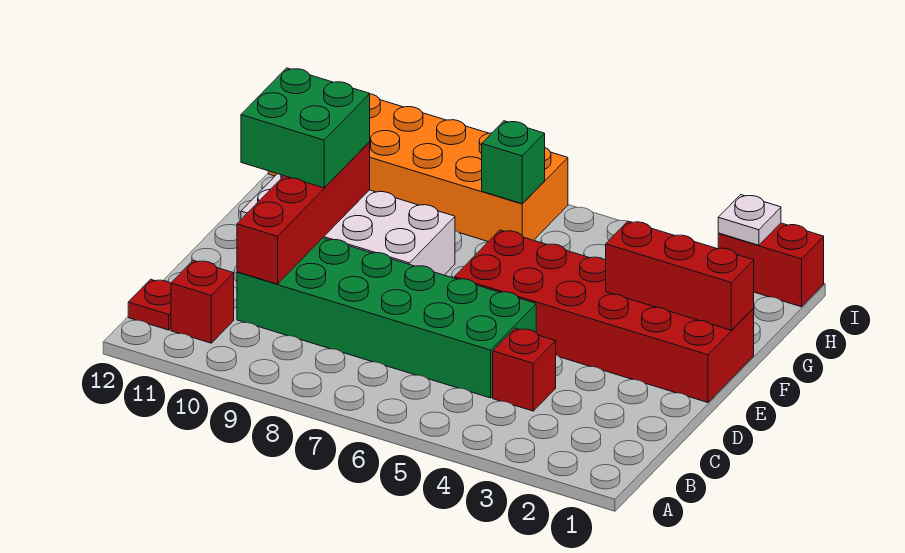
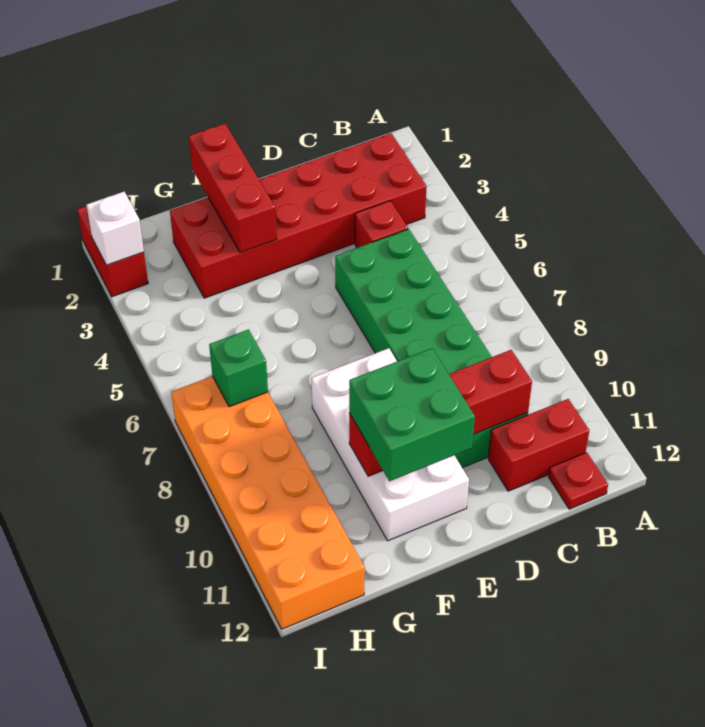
red 1x1 brick [171,260,234,343] -> red 1x2 brick [488,399,589,491]
red 2x6 brick [454,230,754,402] -> red 2x6 brick turned to [170,133,427,298]
white 1x1 plate [718,195,781,245] -> white 1x1 brick [87,192,144,265]

